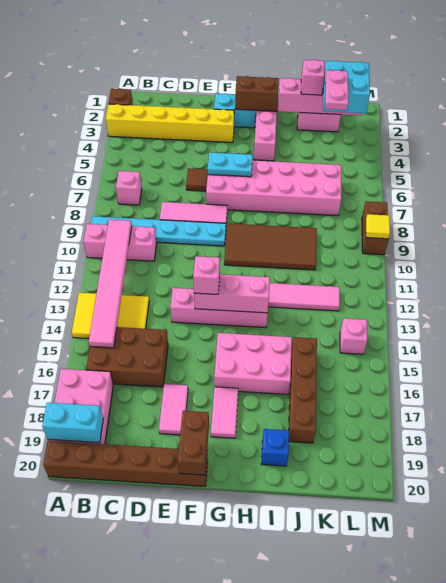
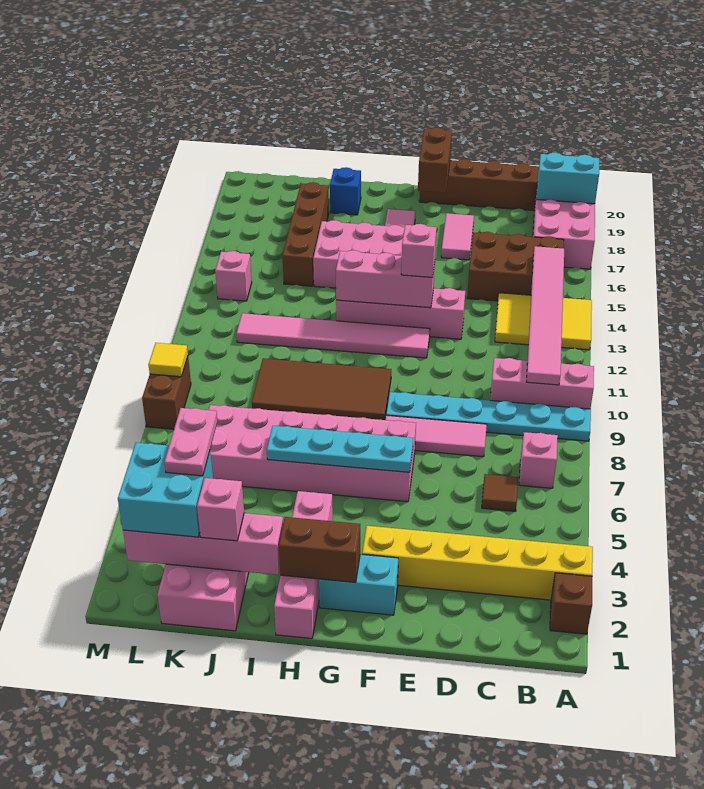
brown 1x1 tile [186,169,208,191] -> brown 1x1 tile moved to [482,474,518,511]
cyan 1x2 plate [208,152,253,177] -> cyan 1x4 plate [267,426,413,472]

